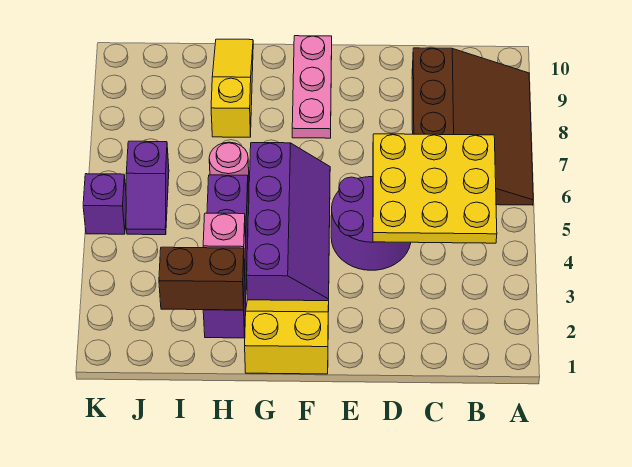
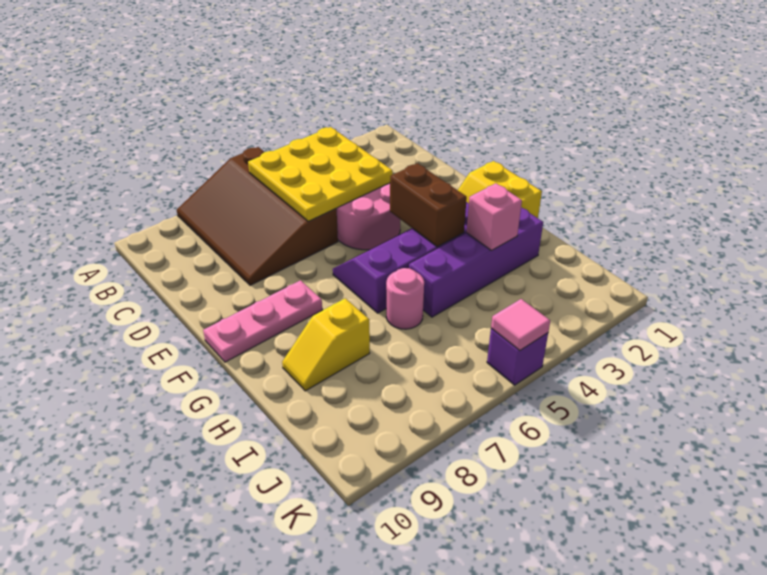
brown 3x4 slope [412,48,533,205] -> brown 3x4 slope turned to [177,147,338,285]
purple 2x2 round brick [331,177,411,270] -> pink 2x2 round brick [336,183,400,250]
brown 1x2 brick [159,247,245,310] -> brown 1x2 brick moved to [390,163,467,247]
yellow 1x3 slope [211,39,253,137] -> yellow 1x2 slope [282,298,370,391]
purple 1x2 slope [126,141,169,235] -> none
none -> pink 1x1 tile [491,299,550,350]

